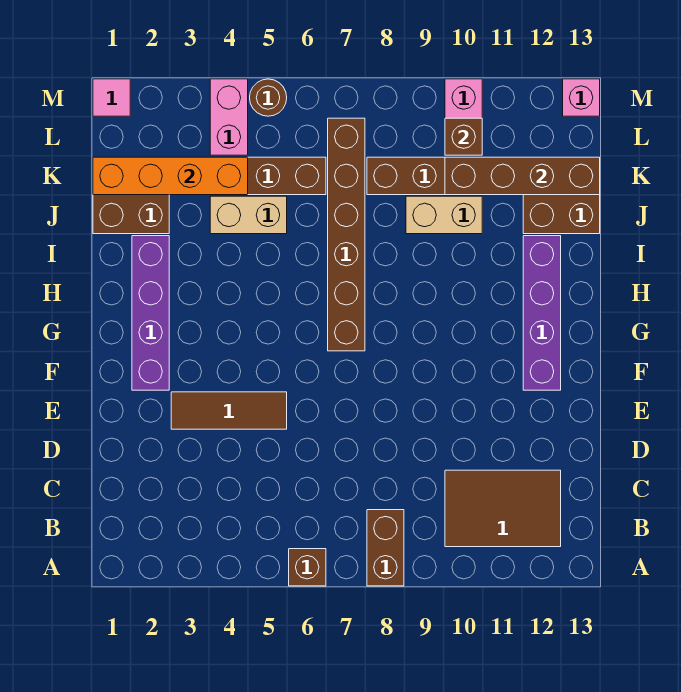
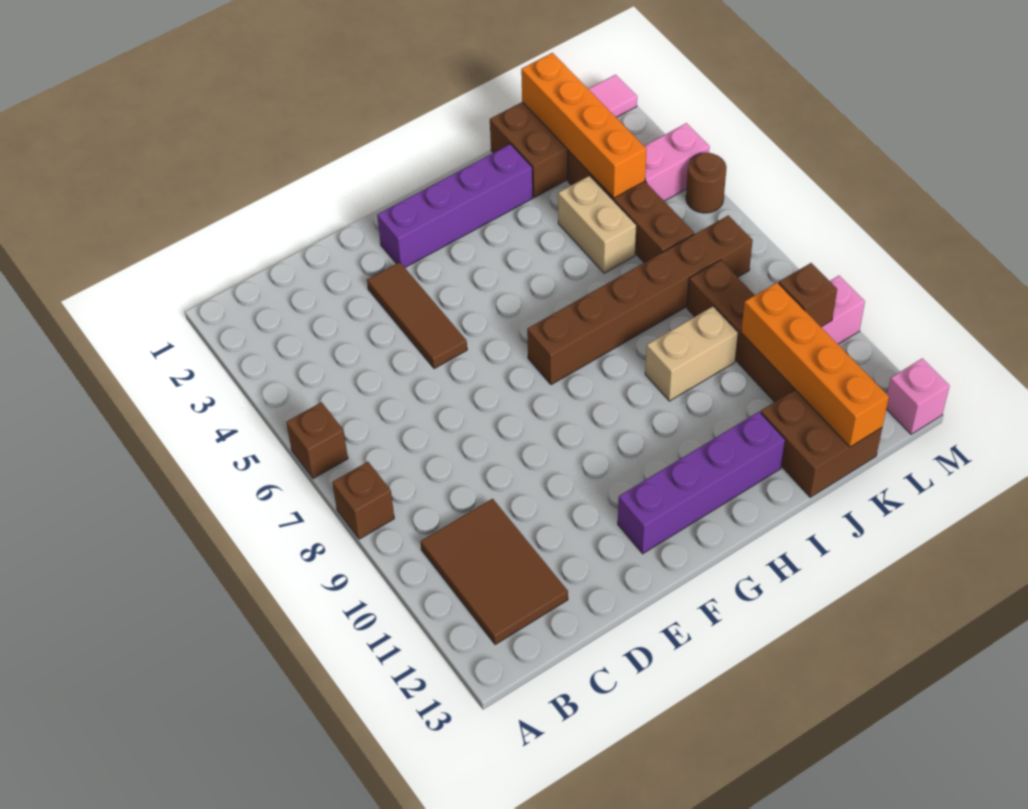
brown 1x2 brick [367,510,404,586] -> brown 1x1 brick [332,462,394,539]
tan 1x2 brick [406,196,482,234] -> tan 1x2 brick turned to [645,306,738,401]
brown 1x4 brick [445,157,600,195] -> orange 1x4 brick [741,283,889,447]

